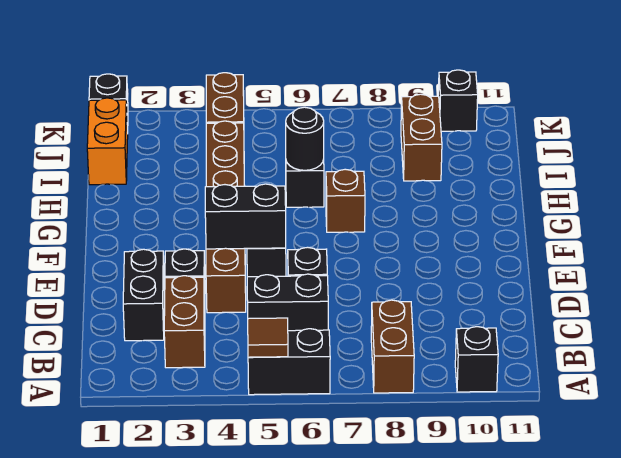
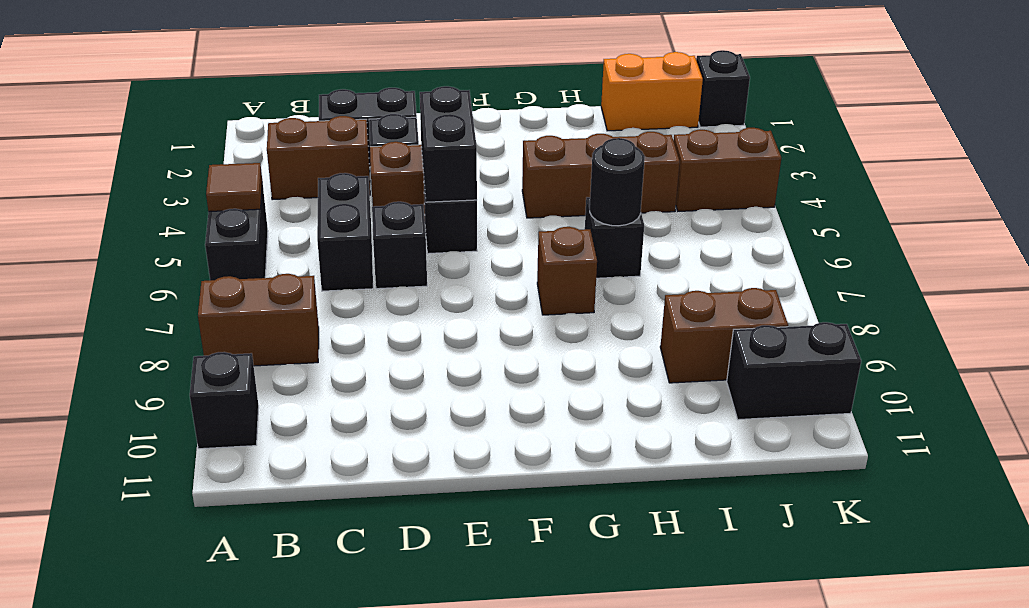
black 1x1 brick [438,70,478,131] -> black 1x2 brick [727,322,861,420]

